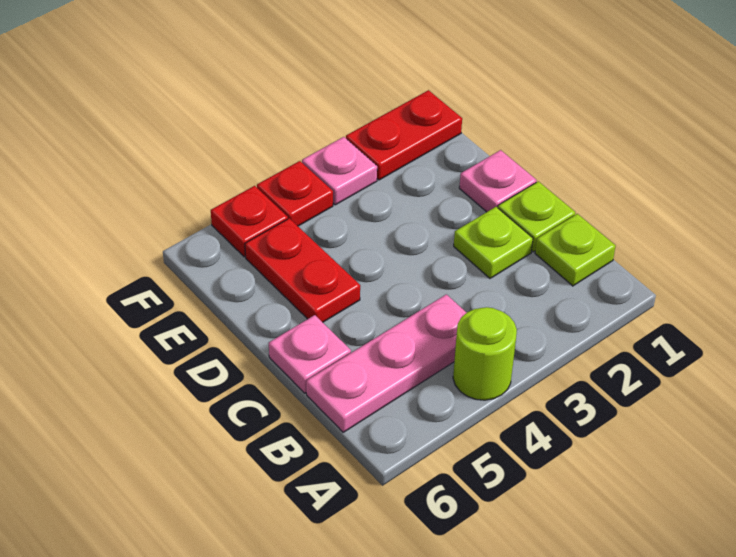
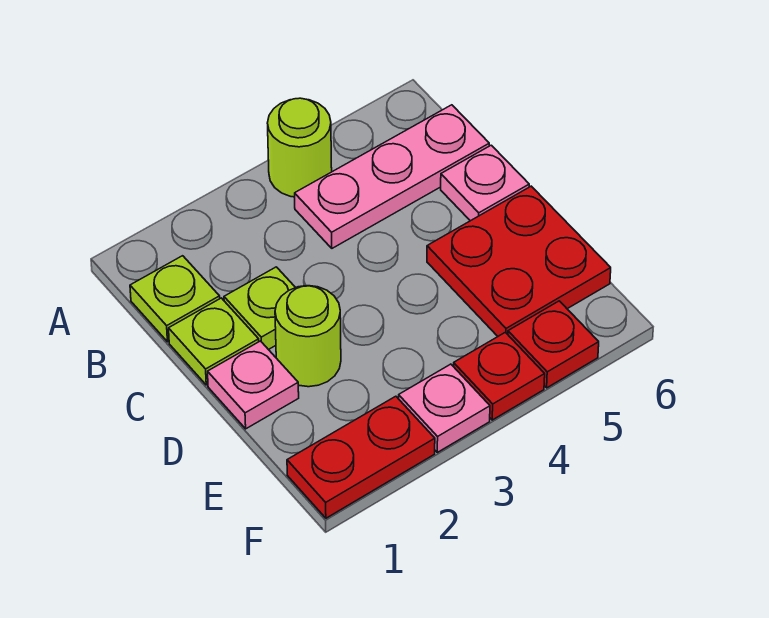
none -> lime 1x1 round brick [275,286,341,387]
red 1x2 plate [245,218,360,322] -> red 2x2 plate [427,186,611,336]

